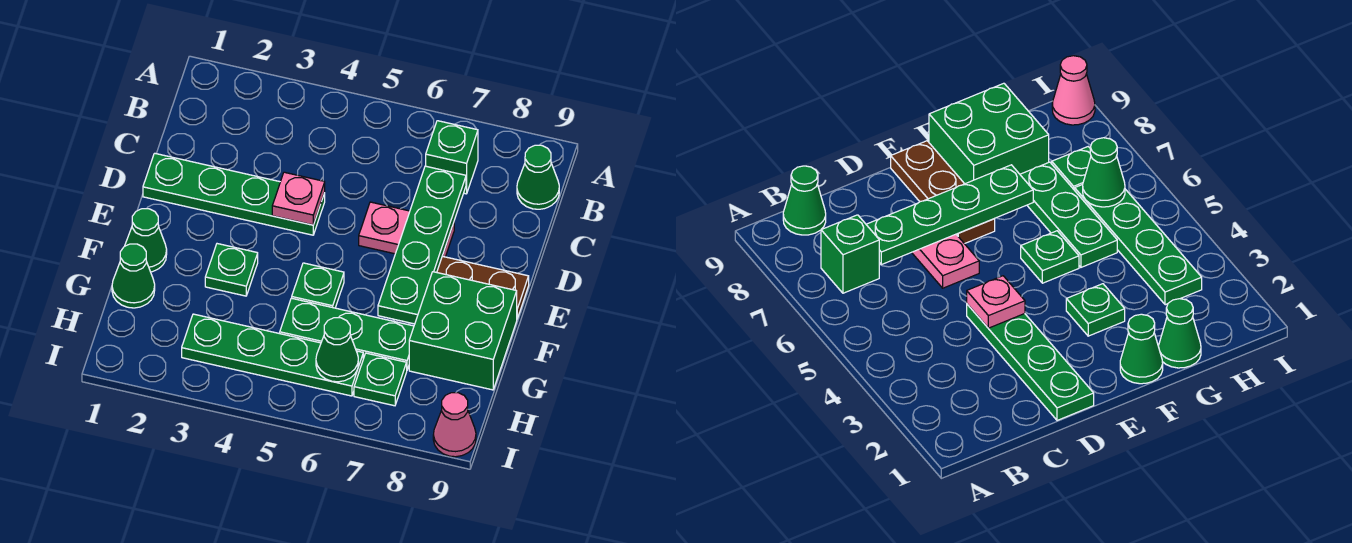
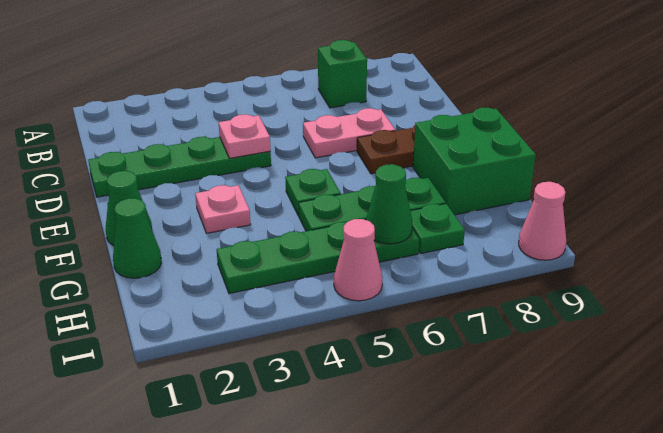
green 1x1 cone [517,145,559,209] -> none
green 1x4 plate [378,166,466,324] -> none
green 1x1 plate [205,244,258,296] -> pink 1x1 plate [195,185,251,233]
none -> pink 1x1 cone [334,219,382,301]

